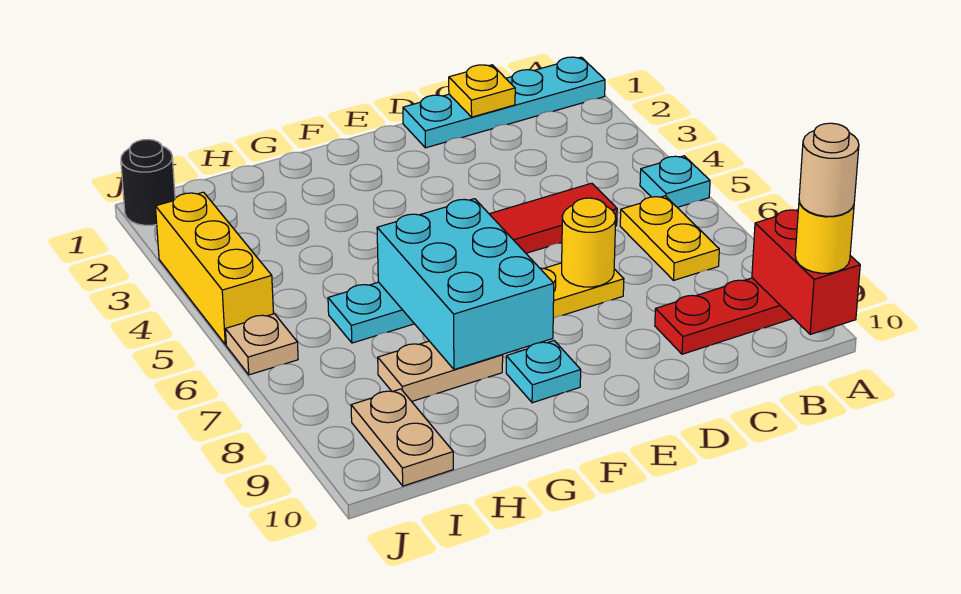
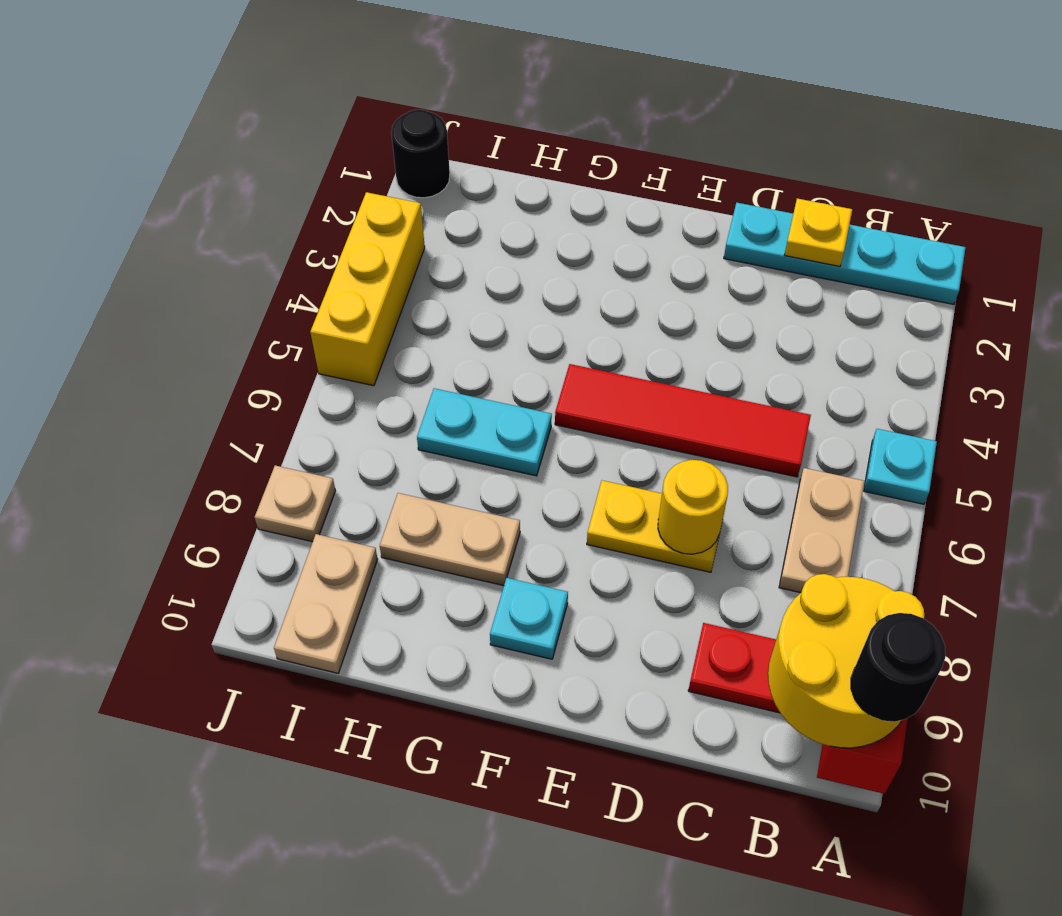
yellow 1x1 round brick [795,201,854,273] -> yellow 2x2 round brick [768,574,924,748]
tan 1x1 round brick [799,123,859,216] -> black 1x1 round brick [851,613,945,722]
yellow 1x2 plate [620,196,719,280] -> tan 1x2 plate [779,468,864,593]
cyan 2x3 brick [377,199,554,370] -> none
tan 1x1 plate [225,314,298,375] -> tan 1x1 plate moved to [255,465,335,542]

